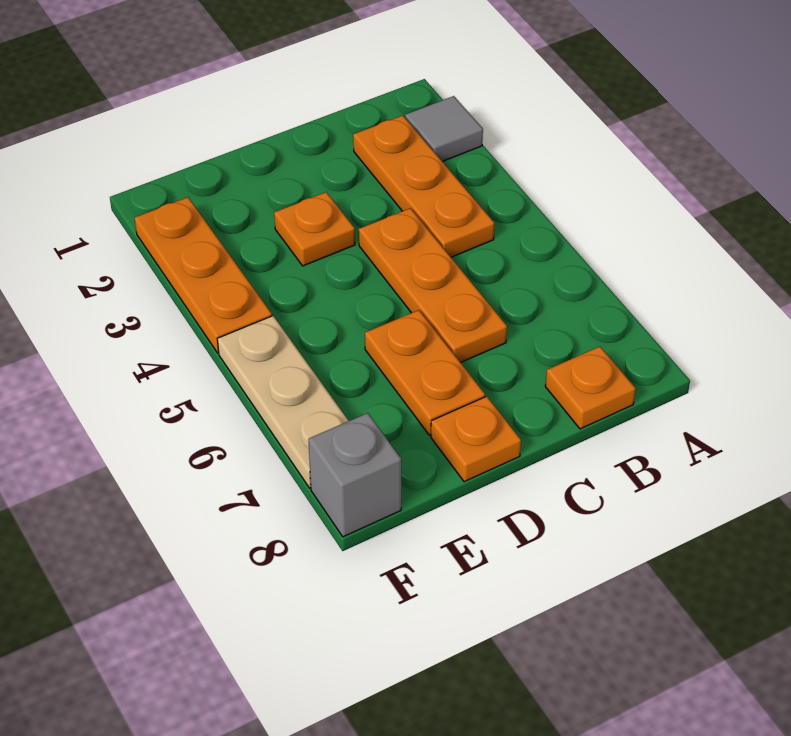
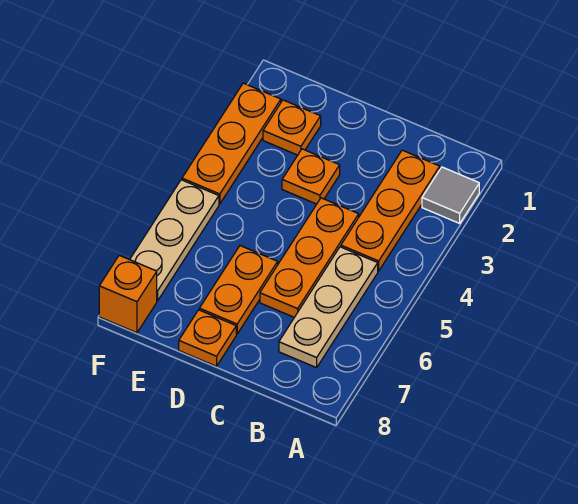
none -> tan 1x3 plate [279,247,378,368]
orange 1x1 plate [545,347,636,429] -> orange 1x1 plate moved to [263,100,321,155]
grey 1x1 brick [308,413,401,537] -> orange 1x1 brick [99,255,157,333]

